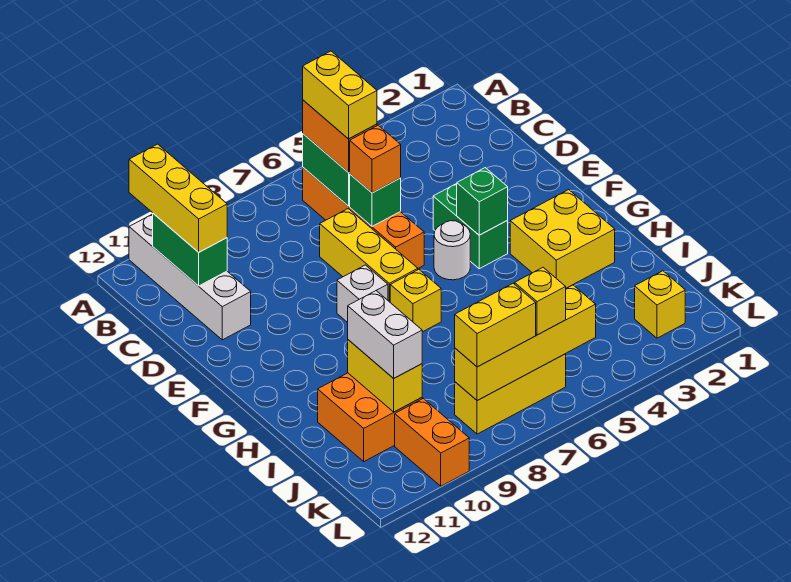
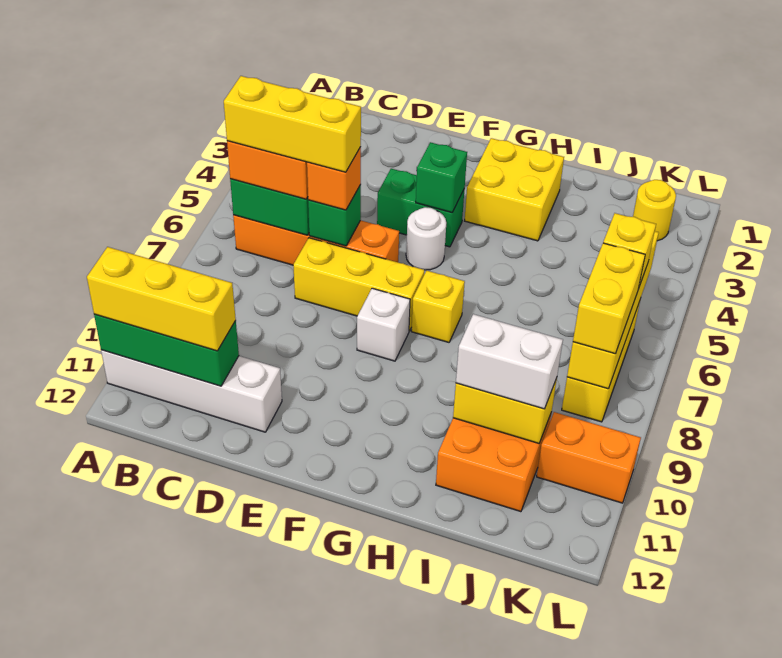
yellow 1x2 brick [303,51,377,139] -> yellow 1x3 brick [224,76,361,172]
green 1x2 brick [153,214,227,286] -> green 1x3 brick [94,314,239,386]
yellow 1x1 brick [635,271,685,338] -> yellow 1x1 round brick [633,180,676,241]

